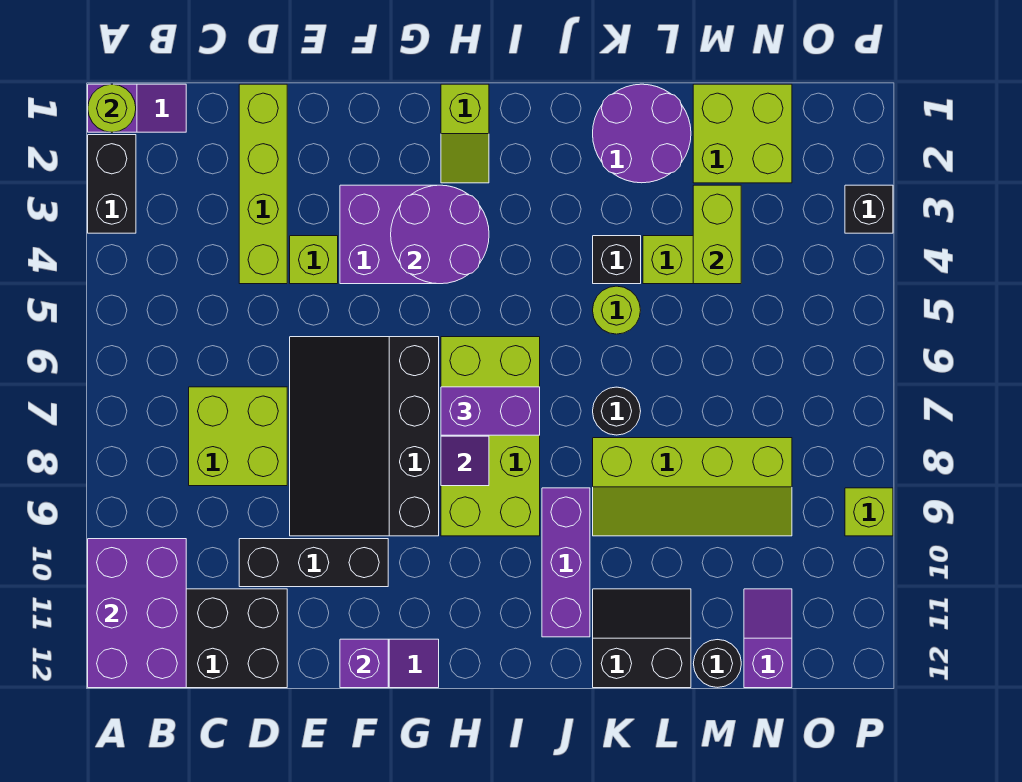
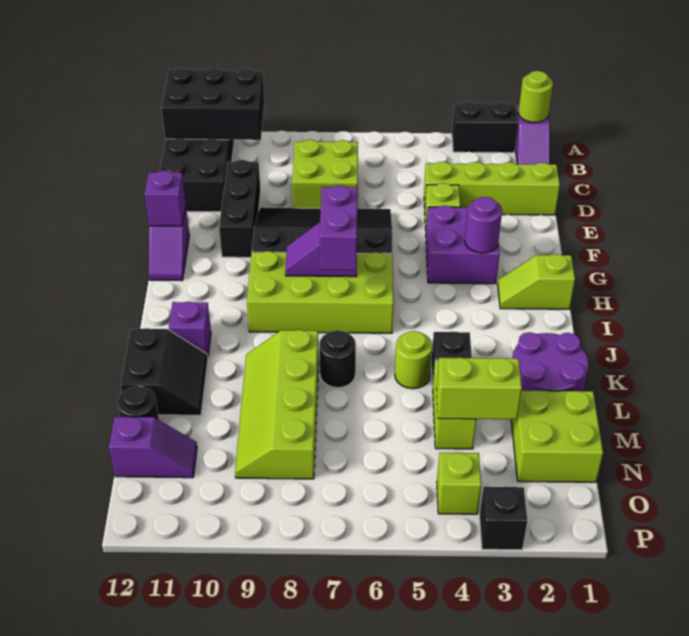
purple 2x3 brick [88,539,186,688] -> black 2x3 brick [161,68,264,140]
purple 2x2 round brick [391,185,489,284] -> purple 1x1 round brick [465,197,502,253]
purple 1x3 brick [542,488,590,637] -> purple 1x1 brick [169,301,211,356]
lime 1x1 brick [845,488,893,536] -> lime 1x1 brick moved to [437,453,481,514]

